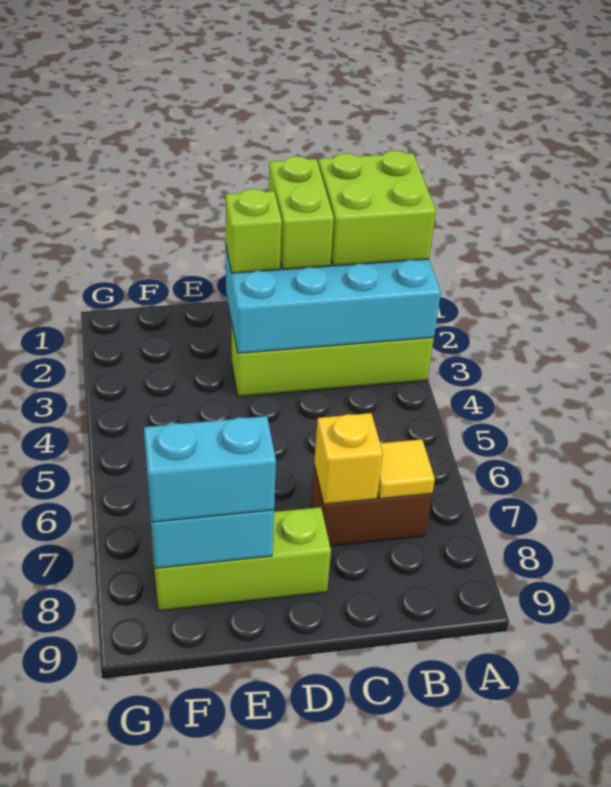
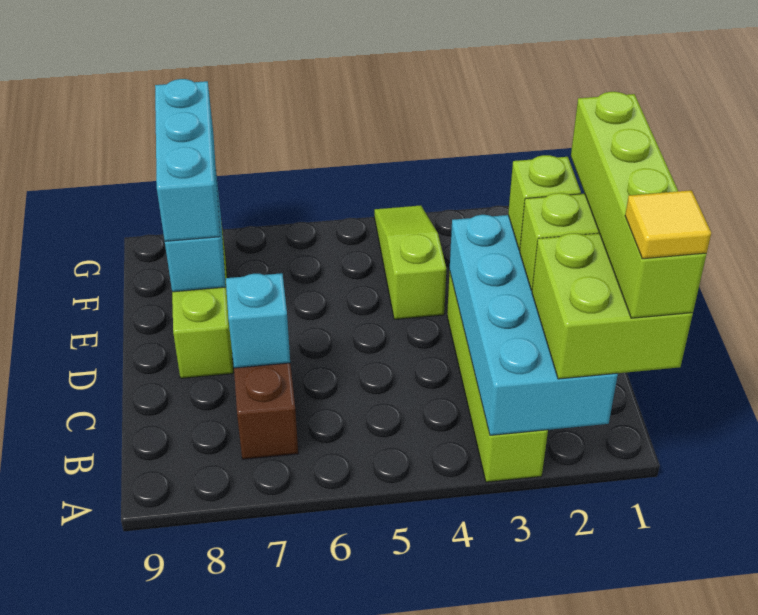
none -> lime 1x4 brick [571,92,706,318]
yellow 1x1 tile [378,439,435,499] -> yellow 1x1 tile moved to [625,190,711,259]
yellow 1x1 brick [314,413,383,504] -> cyan 1x1 brick [226,273,290,368]
none -> lime 1x3 slope [374,205,446,319]
cyan 1x2 brick [144,416,276,522] -> cyan 1x3 brick [155,79,220,241]

